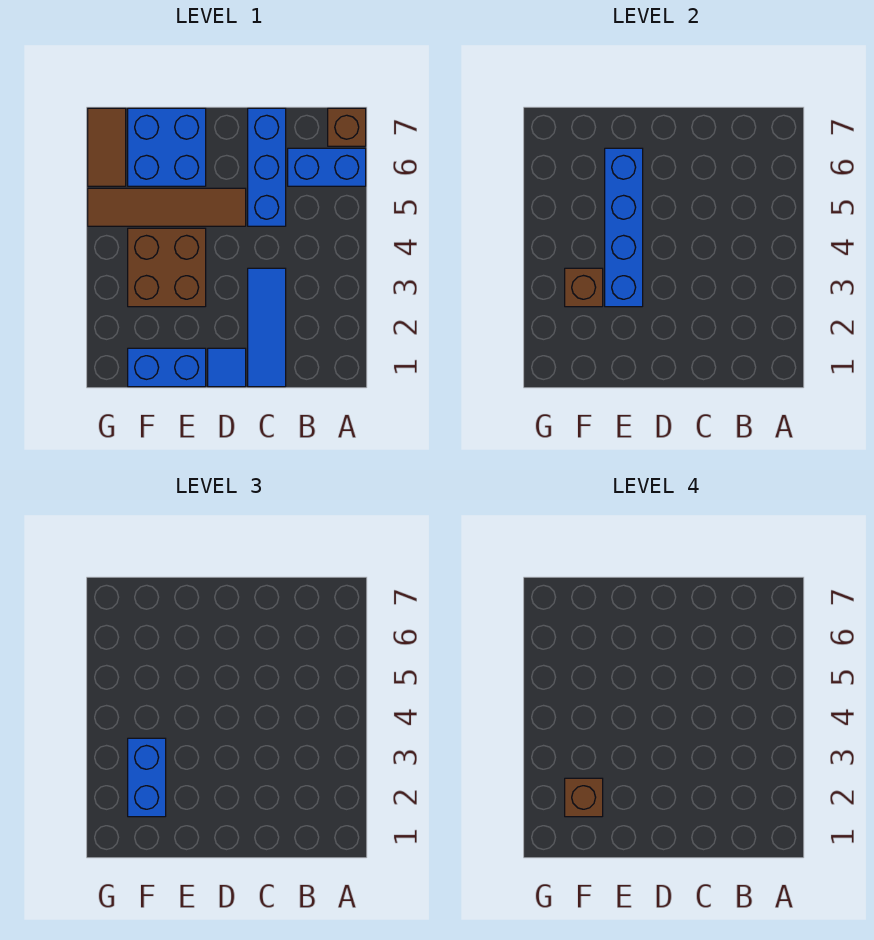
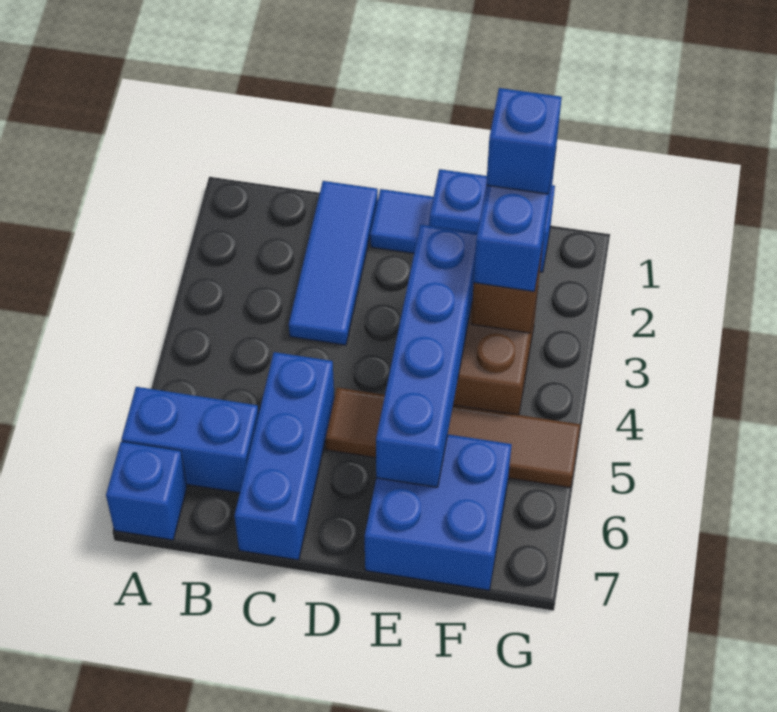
brown 1x1 brick [328,108,366,146] -> blue 1x1 brick [106,442,187,540]
brown 1x1 brick [565,778,603,817] -> blue 1x1 brick [486,88,562,194]
brown 1x2 tile [88,108,126,186] -> none

